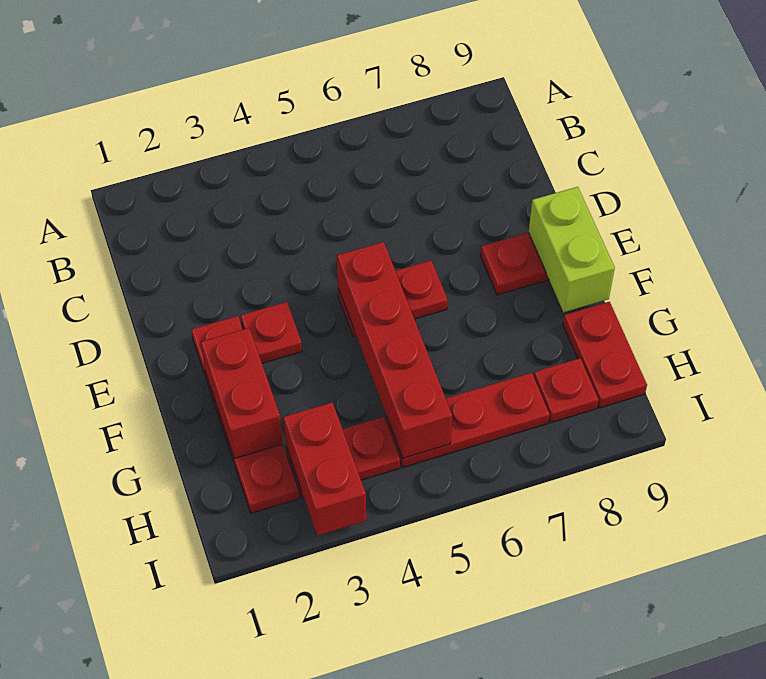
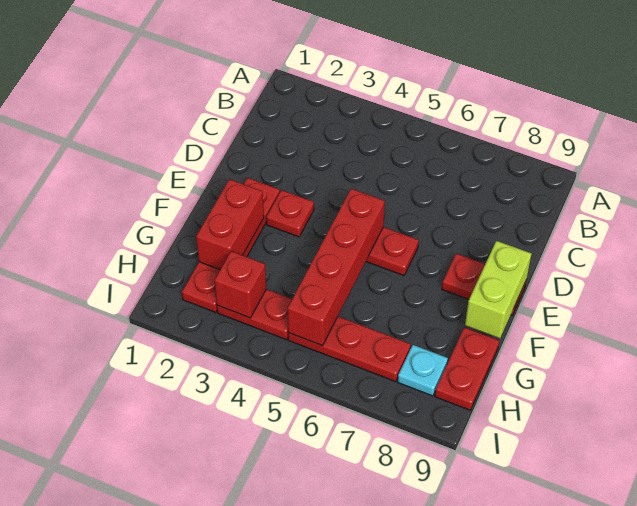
red 1x2 brick [283,402,366,536] -> red 1x1 brick [214,251,266,318]
red 1x1 plate [534,358,598,423] -> cyan 1x1 plate [398,345,448,396]

